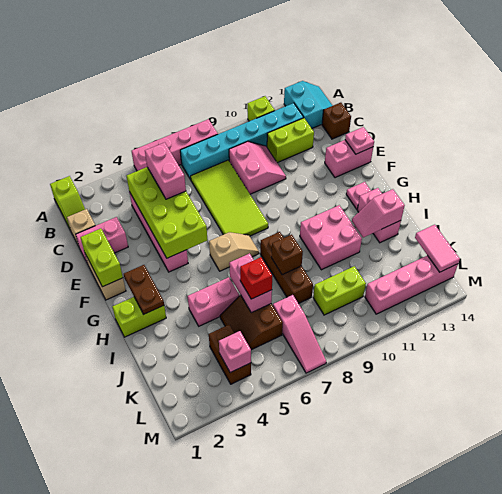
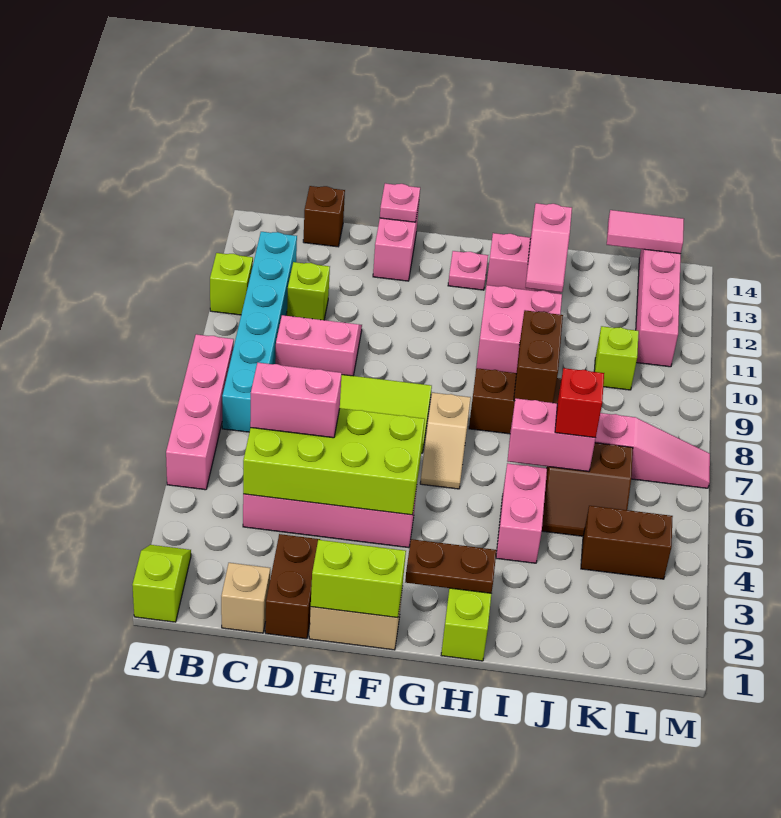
lime 1x2 slope [50,176,85,229] -> lime 1x2 slope turned to [132,545,191,622]
cyan 2x2 slope [284,81,333,128] -> none
lime 1x2 brick [267,118,314,163] -> lime 1x1 brick [287,262,330,320]
pink 1x2 brick [76,217,128,262] -> brown 1x2 brick [265,534,320,639]
tan 1x2 slope [209,232,259,271] -> tan 1x2 slope turned to [420,393,471,489]
brown 1x1 brick [271,235,303,275] -> brown 1x2 brick [514,310,563,403]
lime 1x2 brick [313,266,366,315] -> lime 1x1 brick [594,326,639,390]
pink 1x1 brick [219,331,251,373] -> none

